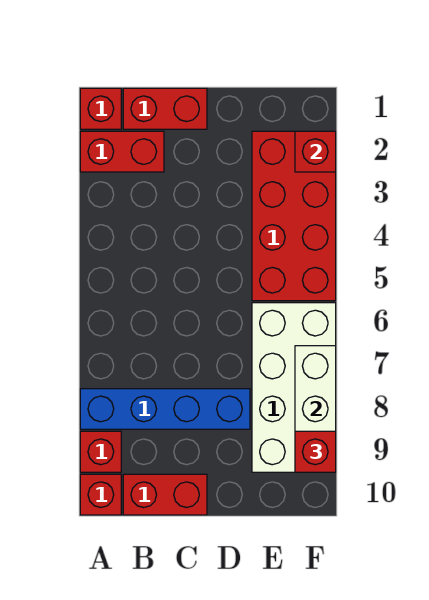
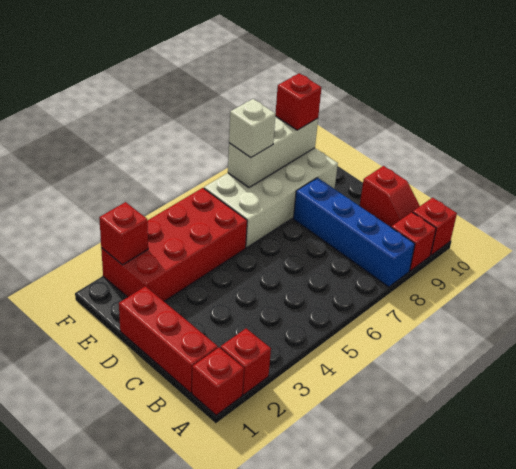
red 1x2 brick [80,131,164,172] -> red 1x1 brick [220,329,271,395]
red 1x2 brick [123,88,207,129] -> red 1x3 brick [119,286,218,393]
red 1x2 brick [123,474,207,515] -> red 1x2 slope [360,166,420,227]
none -> white 1x1 brick [229,99,276,158]

